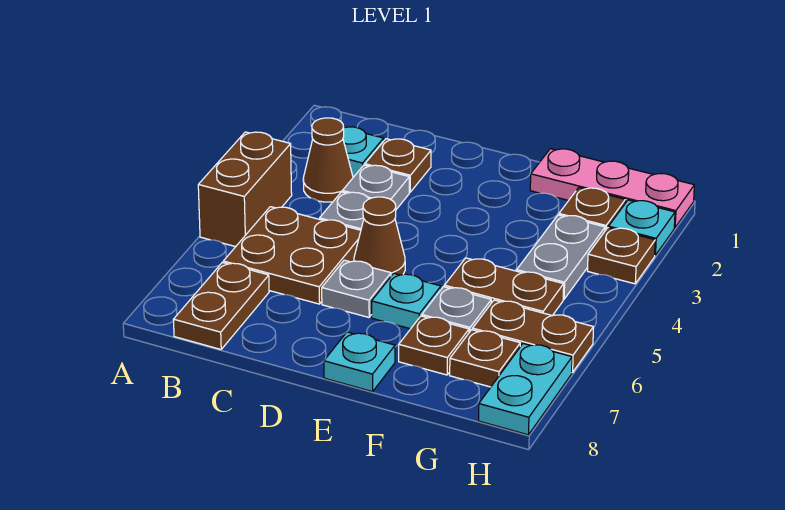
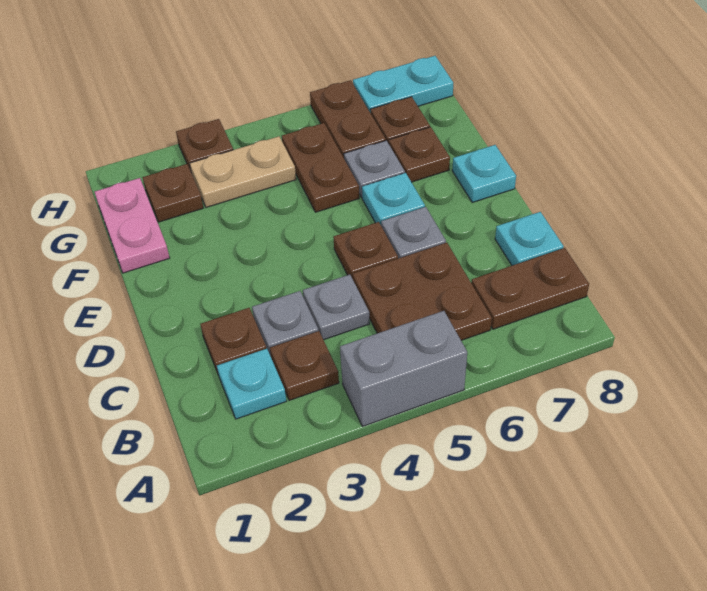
brown 1x2 brick [198,132,292,247] -> grey 1x2 brick [340,311,467,426]
brown 1x1 cone [303,118,353,202] -> brown 1x1 plate [270,331,339,401]
brown 1x1 cone [354,197,405,276] -> brown 1x1 plate [333,222,398,279]
pink 1x3 plate [530,149,694,228] -> pink 1x2 plate [95,178,170,273]
grey 1x2 plate [517,215,605,299] -> tan 1x2 plate [190,136,296,207]
cyan 1x1 plate [609,200,675,255] -> cyan 1x1 plate moved to [495,212,564,265]

